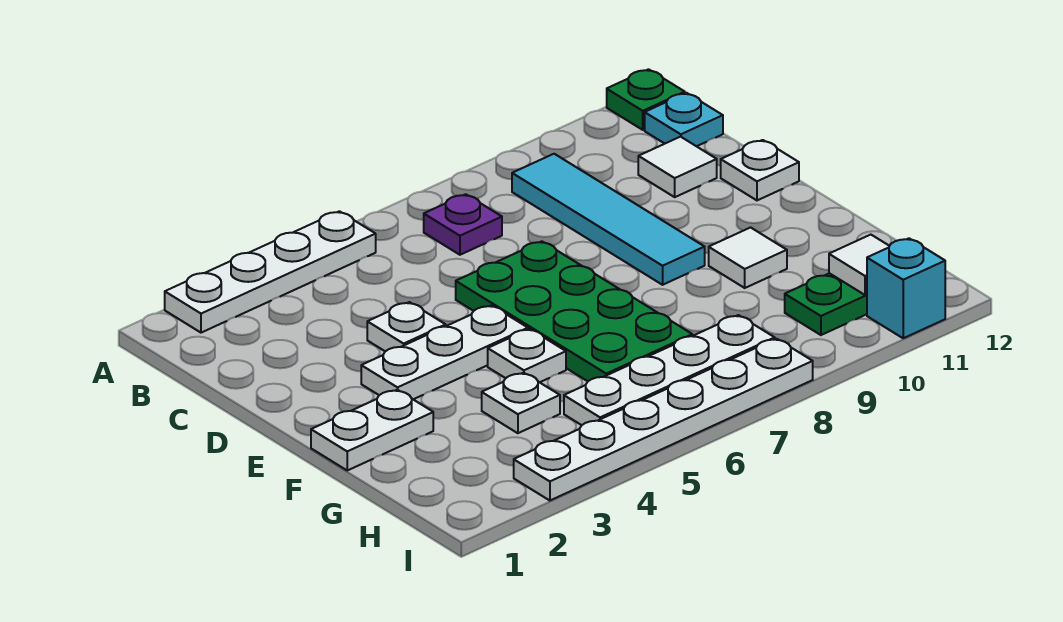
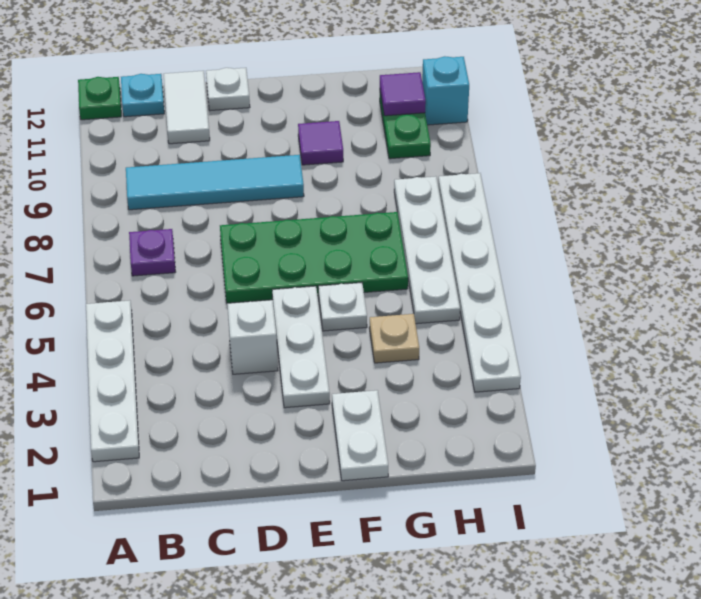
white 1x1 tile [638,137,717,197] -> white 1x2 tile [163,71,210,144]
white 1x1 plate [367,302,446,351] -> white 1x1 brick [227,300,278,374]
white 1x1 tile [709,228,787,288] -> purple 1x1 tile [298,121,343,165]
white 1x1 plate [482,373,560,433] -> tan 1x1 plate [369,314,419,363]
white 1x1 tile [829,235,889,295] -> purple 1x1 tile [380,72,426,116]

